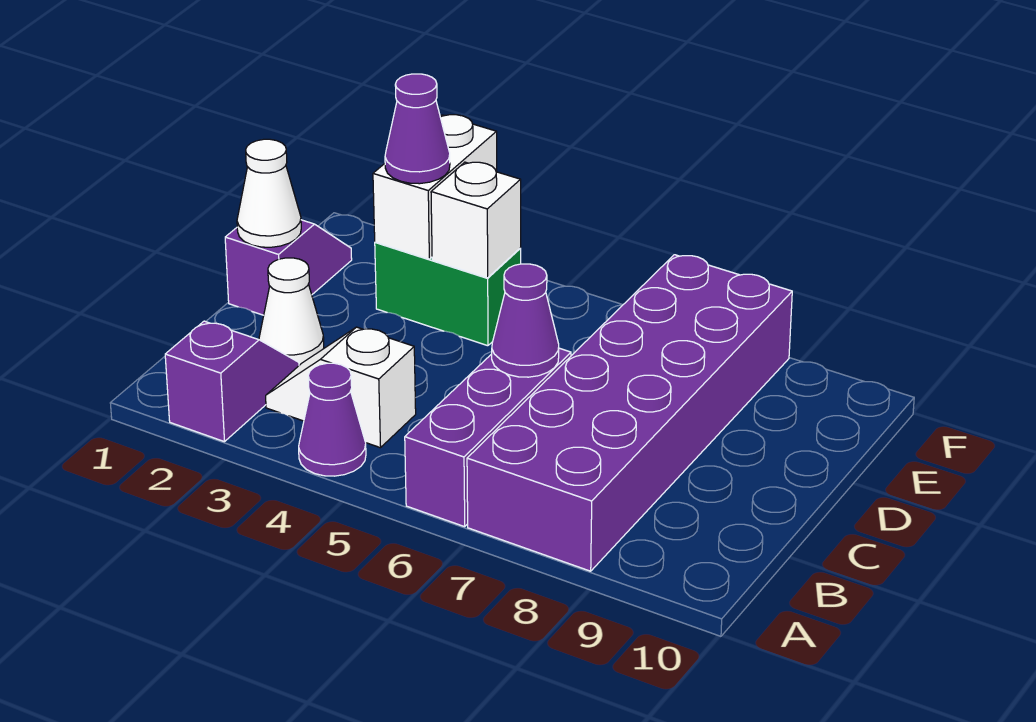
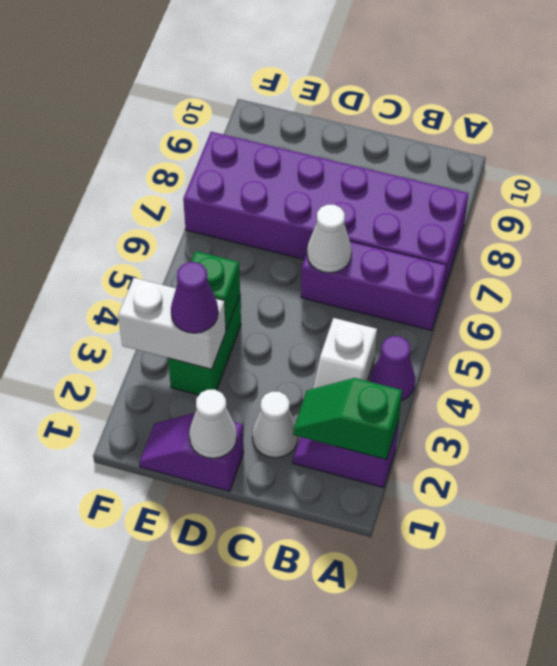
none -> green 1x2 slope [293,378,402,460]
purple 1x1 cone [492,264,559,377] -> white 1x1 cone [307,205,352,273]
white 1x1 brick [431,162,521,278] -> green 1x1 brick [191,251,240,330]

